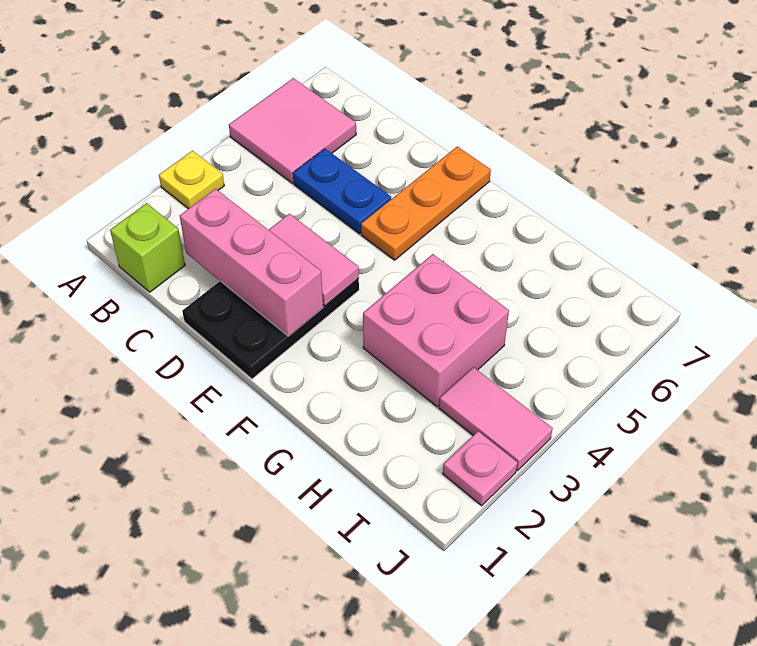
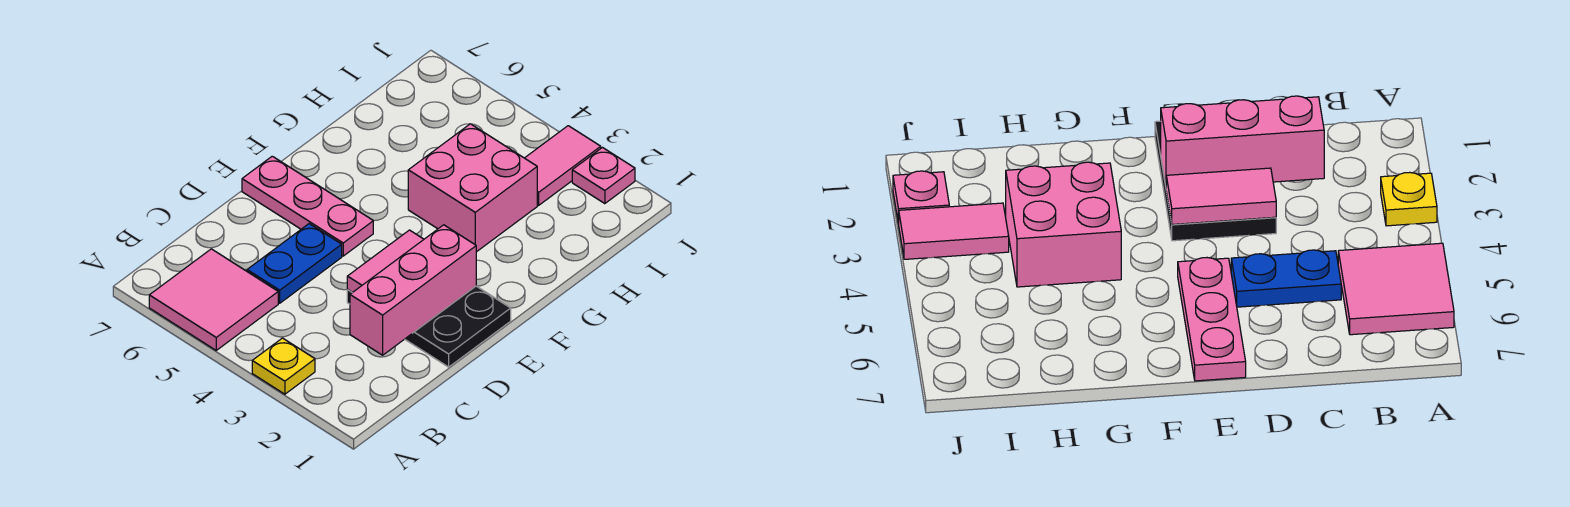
lime 1x1 brick [110,203,185,292] -> none
orange 1x3 plate [361,146,491,260] -> pink 1x3 plate [242,156,373,256]

